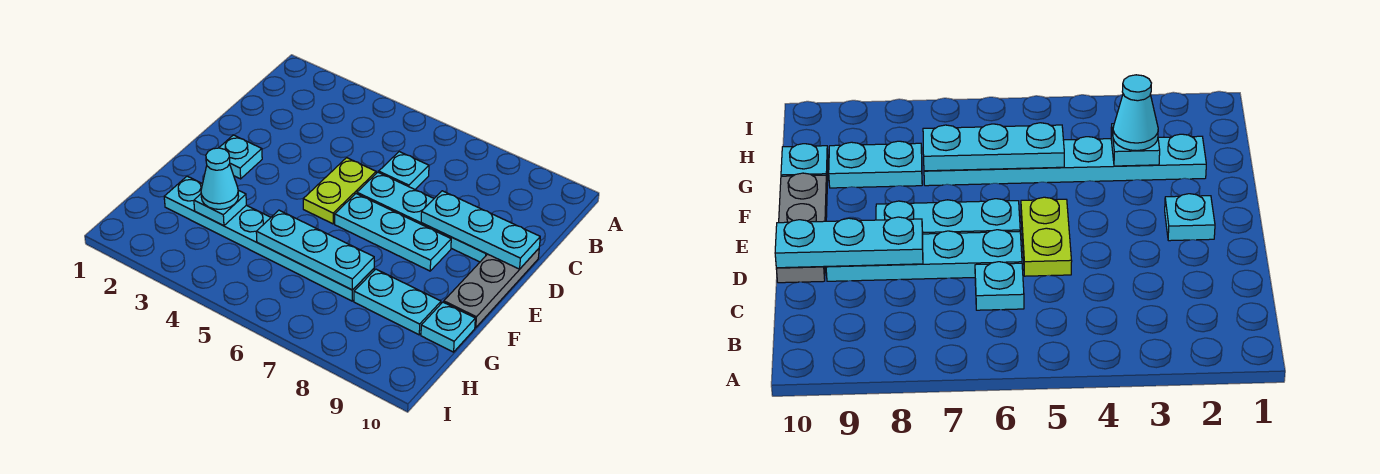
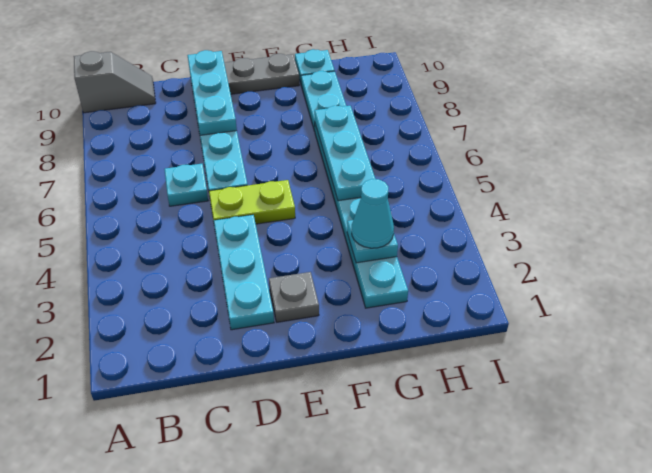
none -> grey 1x2 slope [74,51,156,113]
cyan 1x1 plate [219,135,262,179] -> grey 1x1 plate [269,272,319,322]
cyan 1x3 plate [335,194,451,271] -> cyan 1x3 plate moved to [214,215,274,330]

